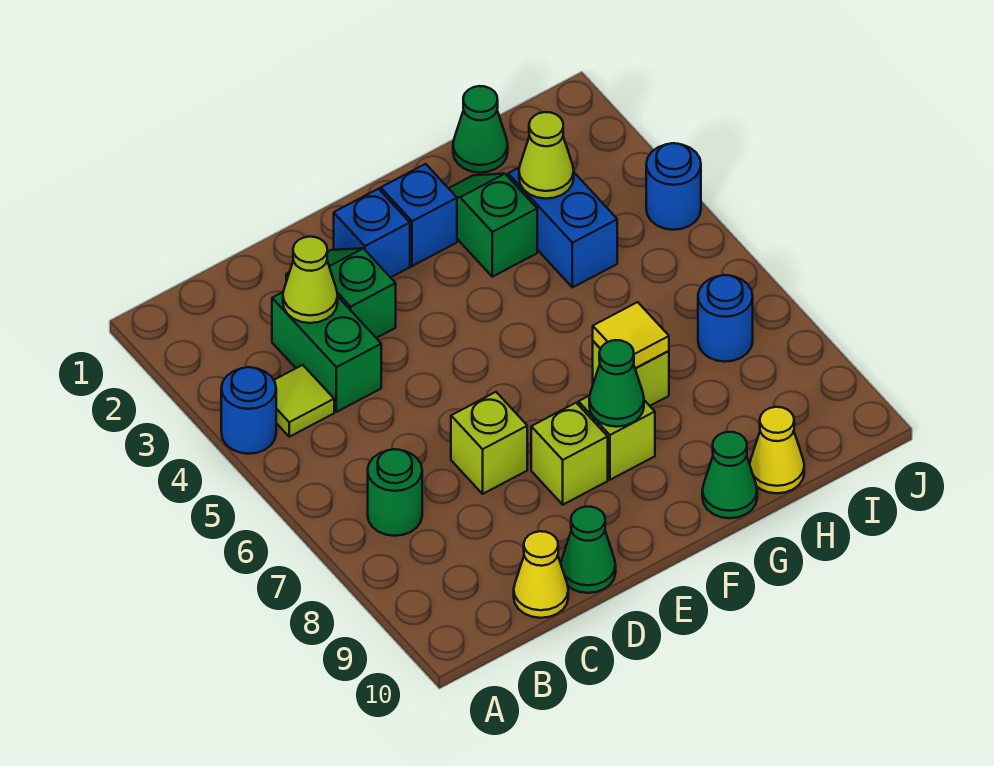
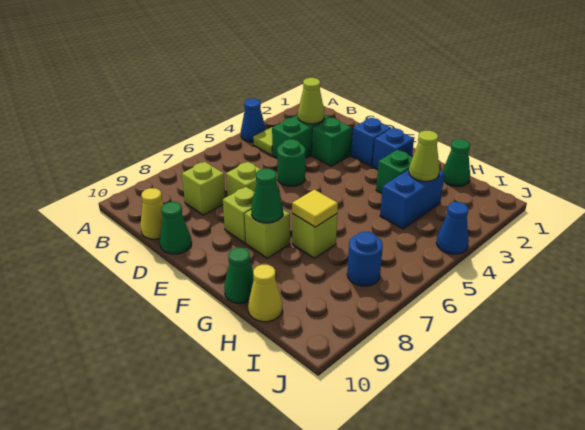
blue 1x1 round brick [221,367,276,454] -> blue 1x1 cone [241,98,266,142]
green 1x1 round brick [368,449,422,536] -> green 1x1 round brick moved to [277,139,305,186]
none -> lime 1x1 brick [182,162,225,215]
blue 1x1 round brick [646,143,701,230] -> blue 1x1 cone [437,202,469,254]

